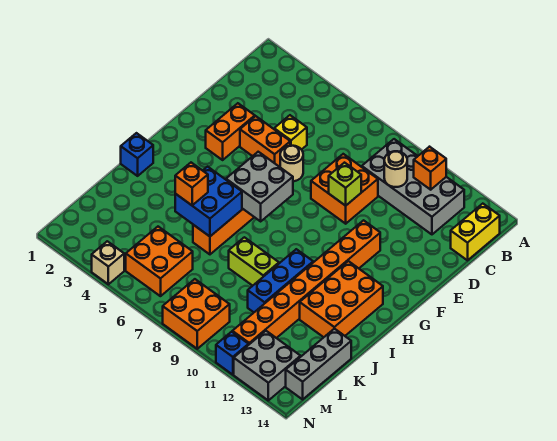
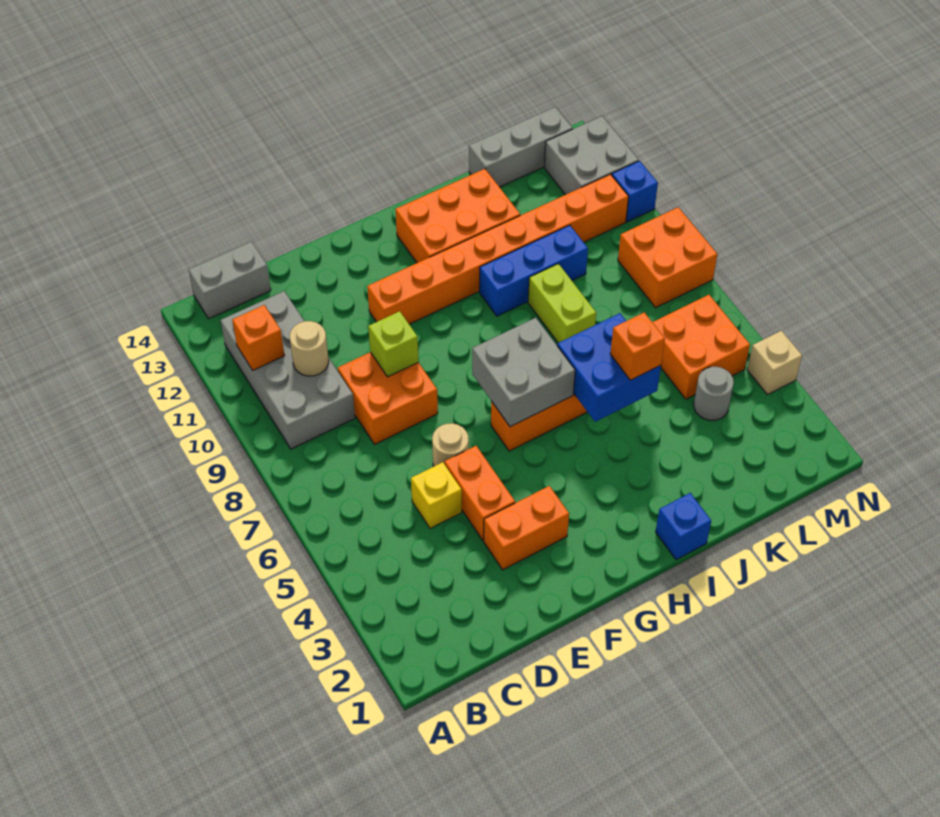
yellow 1x2 brick [451,204,500,260] -> grey 1x2 brick [189,242,271,319]
none -> grey 1x1 round brick [694,367,734,420]

